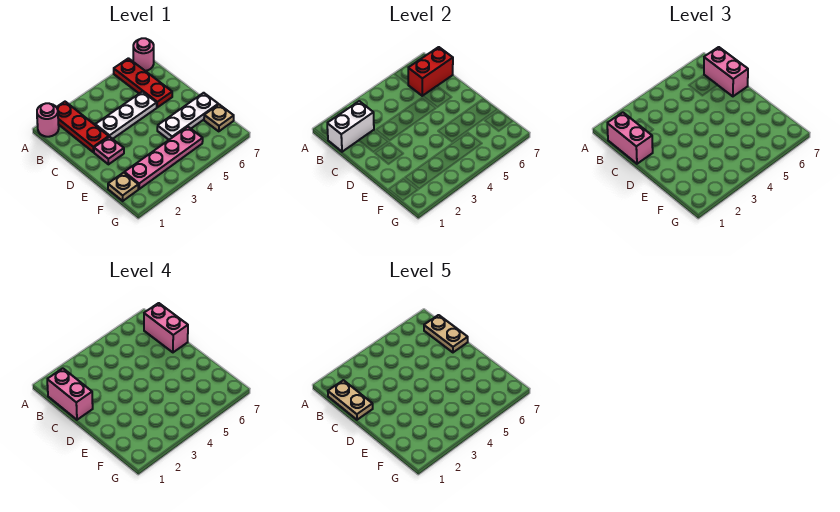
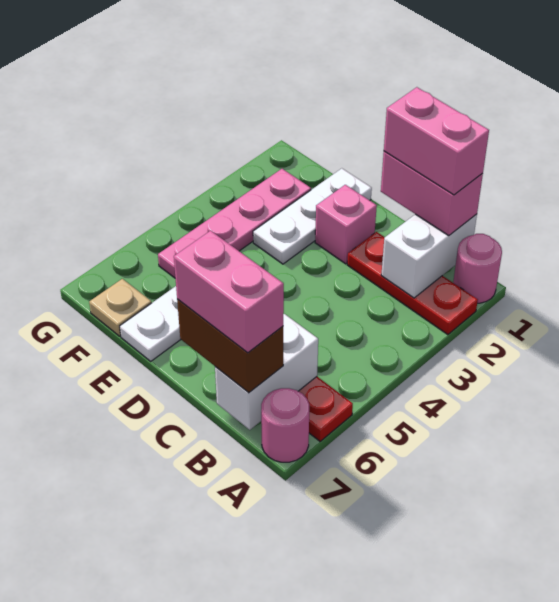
tan 1x2 plate [328,380,373,420] -> none
red 1x2 brick [408,47,453,96] -> white 1x2 brick [215,314,318,430]
pink 1x2 brick [704,47,748,96] -> brown 1x2 brick [177,299,283,393]
tan 1x2 plate [424,315,468,352] -> none
white 1x3 plate [95,92,157,139] -> white 1x3 plate moved to [253,168,372,264]
pink 1x1 plate [94,137,124,164] -> pink 1x1 brick [315,185,377,264]
tan 1x1 plate [108,173,138,201] -> none

